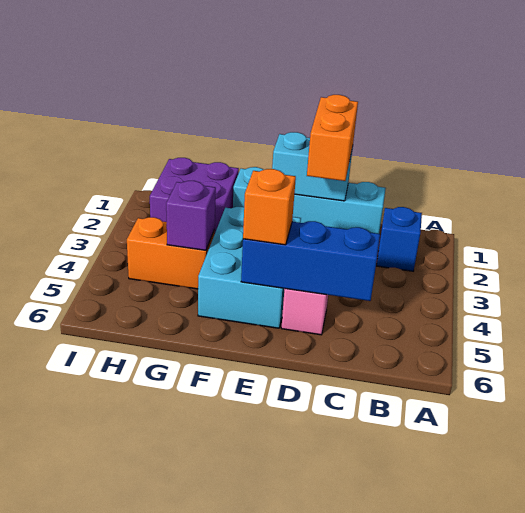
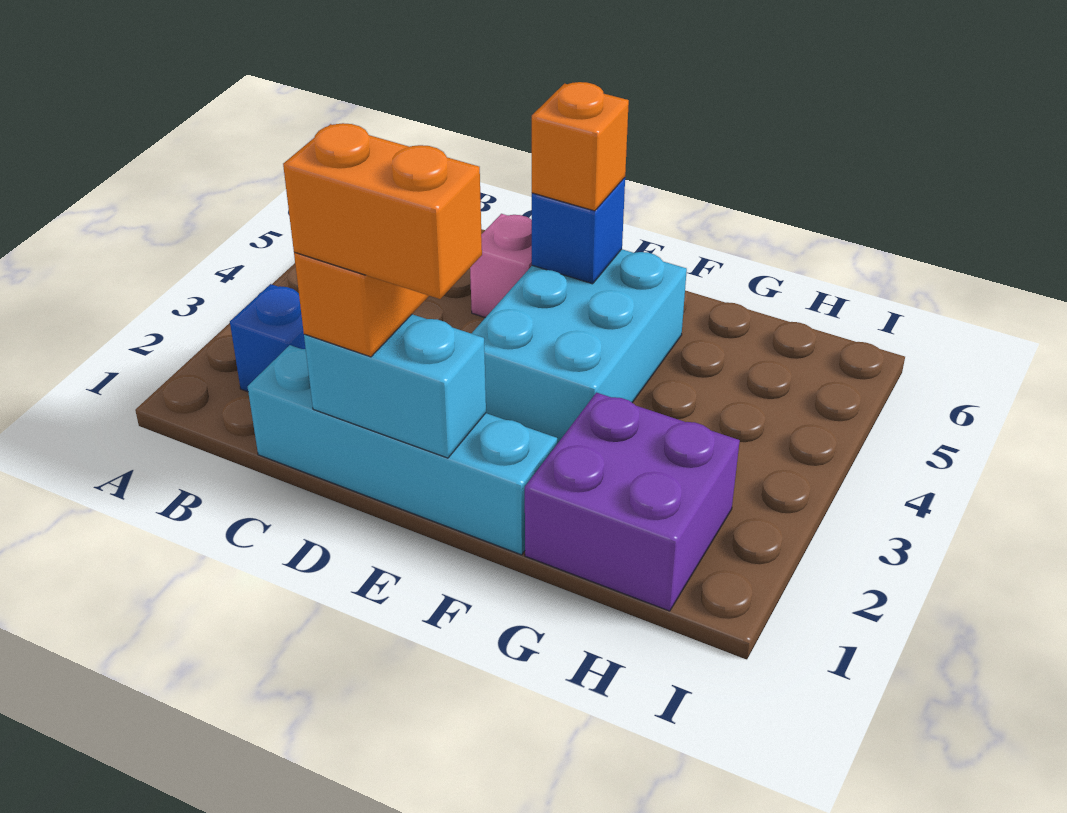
blue 1x3 brick [241,221,380,301] -> blue 1x1 brick [532,178,625,284]
orange 1x2 brick [127,217,215,289] -> orange 1x2 brick moved to [283,123,482,299]
purple 1x1 brick [166,181,216,250] -> none

